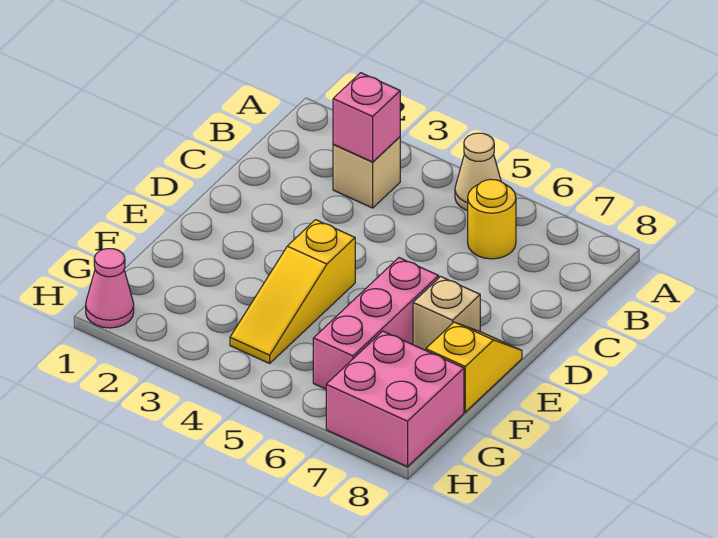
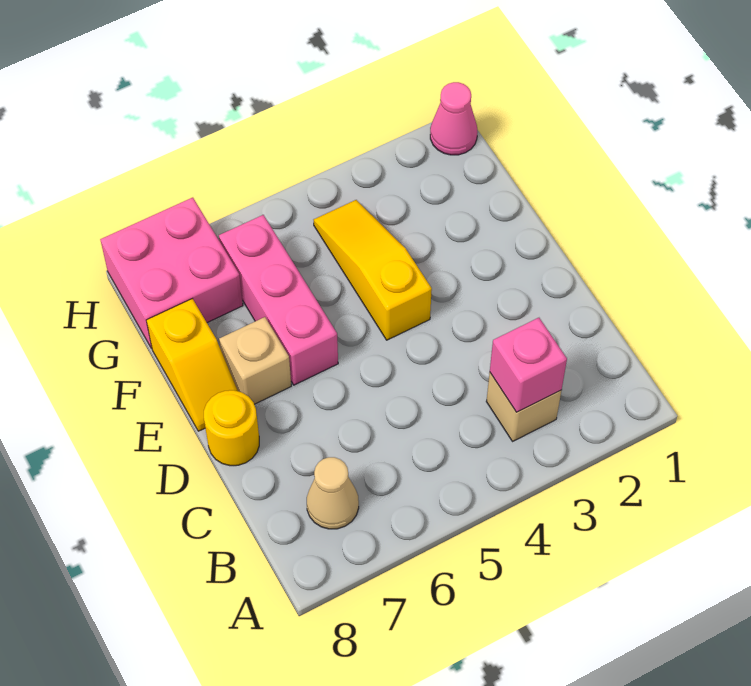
tan 1x1 cone [455,133,501,211] -> tan 1x1 cone moved to [307,457,359,529]
yellow 1x1 round brick [468,179,516,259] -> yellow 1x1 round brick moved to [204,390,259,466]

